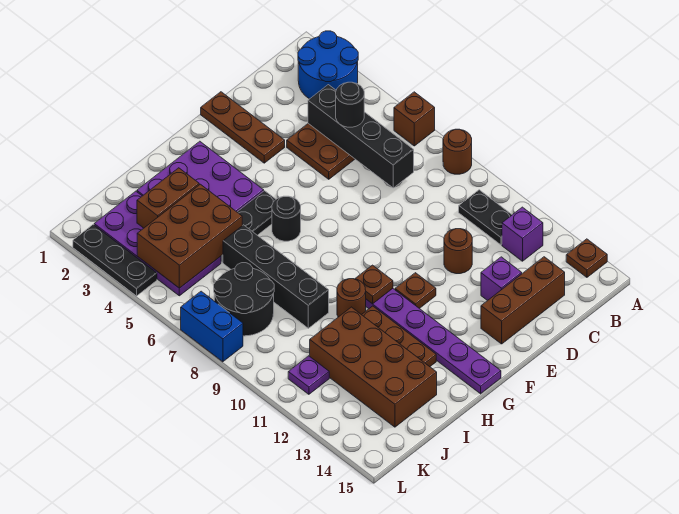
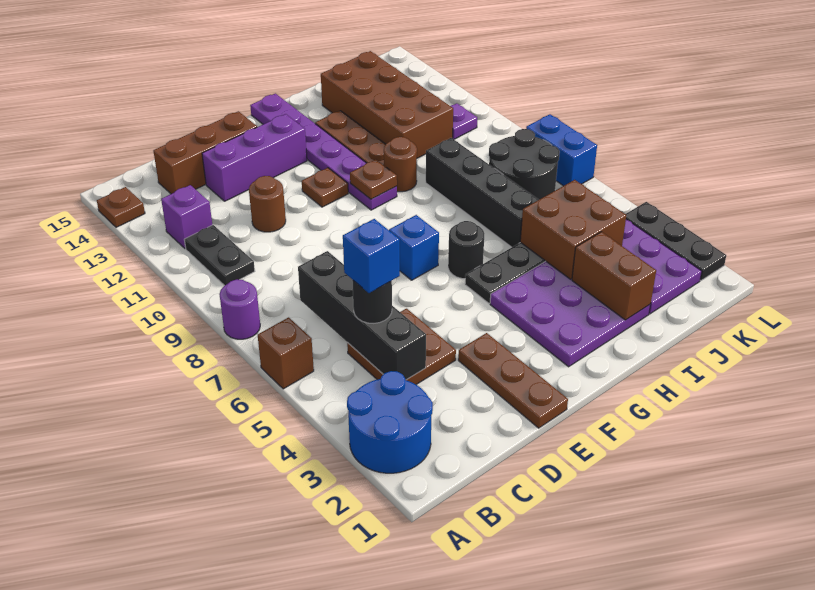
brown 1x1 round brick [443,129,472,174] -> purple 1x1 round brick [219,279,260,339]
none -> blue 1x1 brick [343,219,400,293]
purple 1x1 brick [481,257,522,301] -> purple 1x3 brick [202,114,307,201]
none -> blue 1x1 brick [389,215,439,280]
brown 1x2 brick [137,168,199,228] -> brown 1x2 brick turned to [572,232,656,320]
brown 2x3 brick [137,184,242,288] -> brown 2x2 brick [520,180,626,279]

